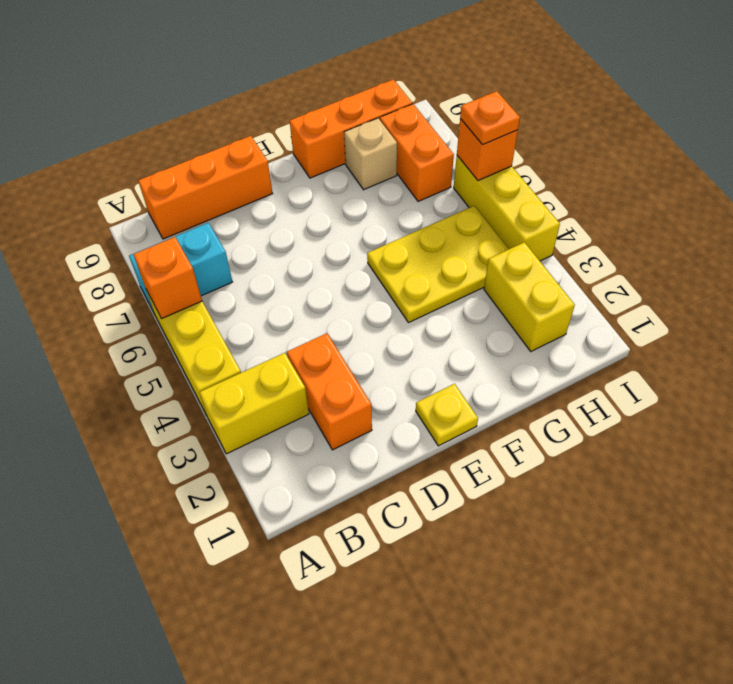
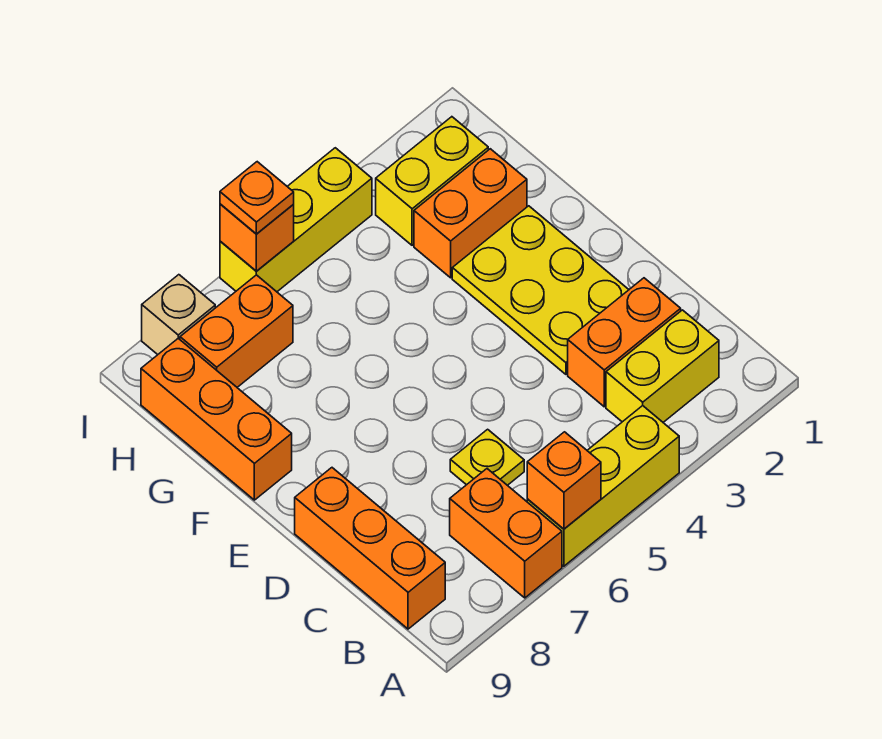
yellow 1x2 brick [199,353,309,454] -> yellow 1x2 brick turned to [606,310,719,422]
cyan 1x2 brick [129,223,232,314] -> orange 1x2 brick [450,469,562,598]
yellow 1x1 plate [416,384,478,446] -> yellow 1x1 plate moved to [450,429,524,485]
yellow 2x3 plate [367,206,508,322] -> yellow 2x3 plate moved to [452,206,629,374]
none -> orange 1x2 brick [414,149,527,278]
tan 1x1 brick [344,118,397,190] -> tan 1x1 brick moved to [142,275,215,355]

